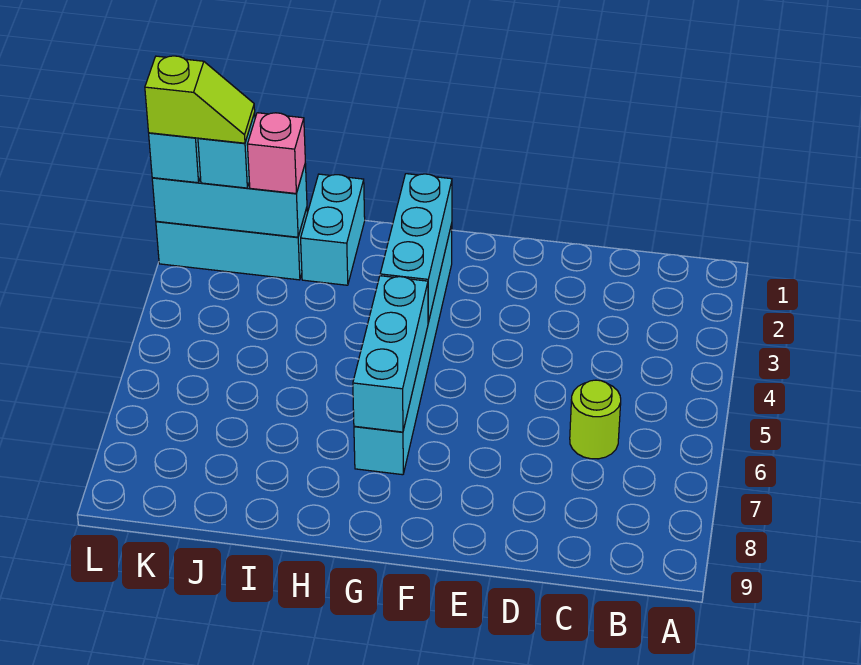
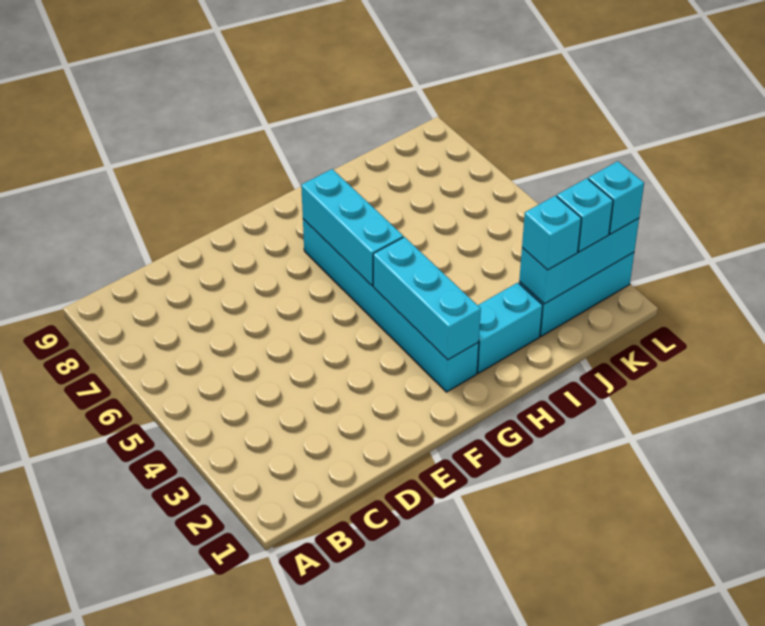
lime 1x1 round brick [570,380,621,459] -> none
cyan 1x2 brick [301,174,365,285] -> cyan 1x2 brick turned to [477,283,543,373]
pink 1x1 brick [247,113,305,193] -> cyan 1x1 brick [522,196,581,270]
lime 1x2 slope [145,56,255,143] -> none

